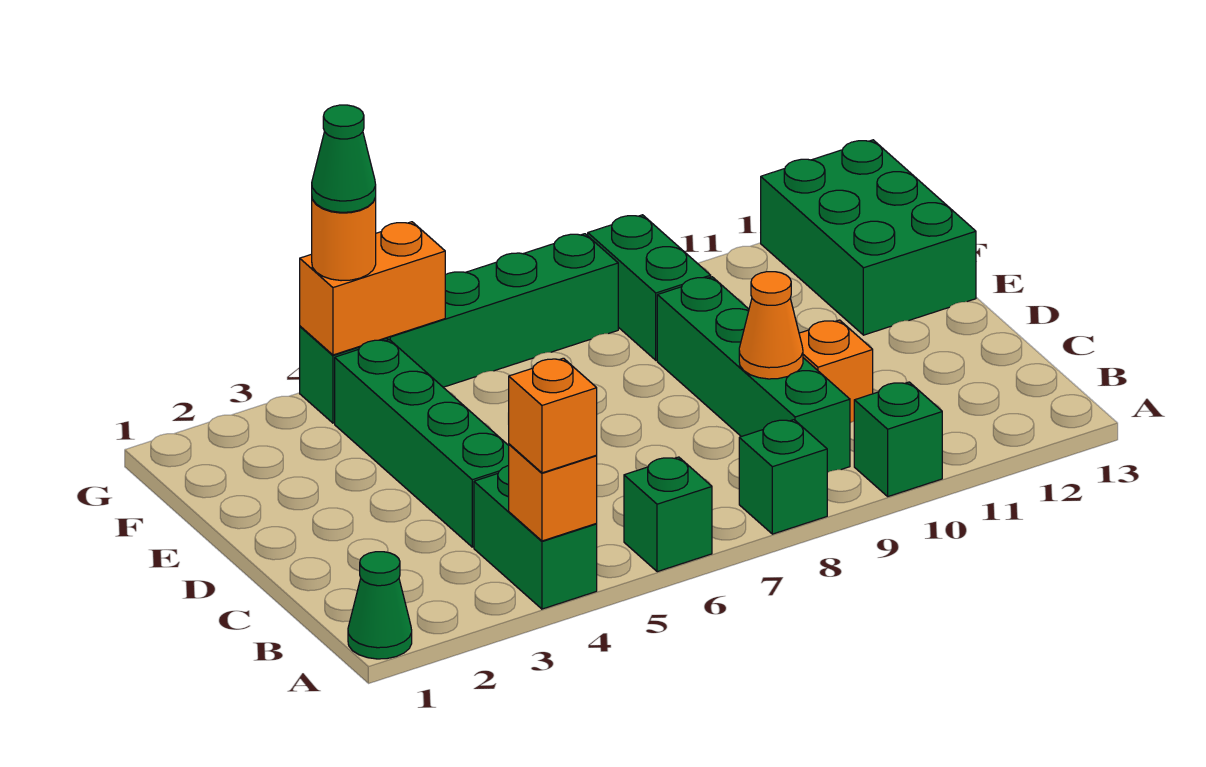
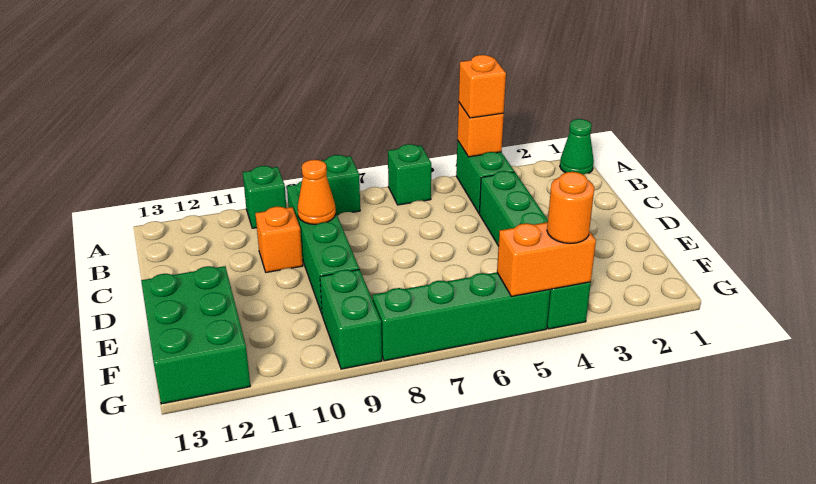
green 1x1 cone [312,105,376,212] -> none

